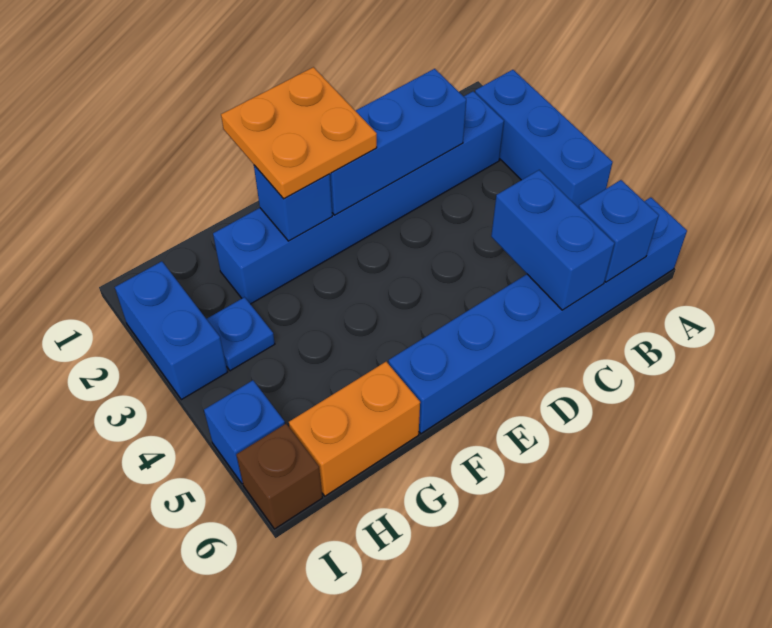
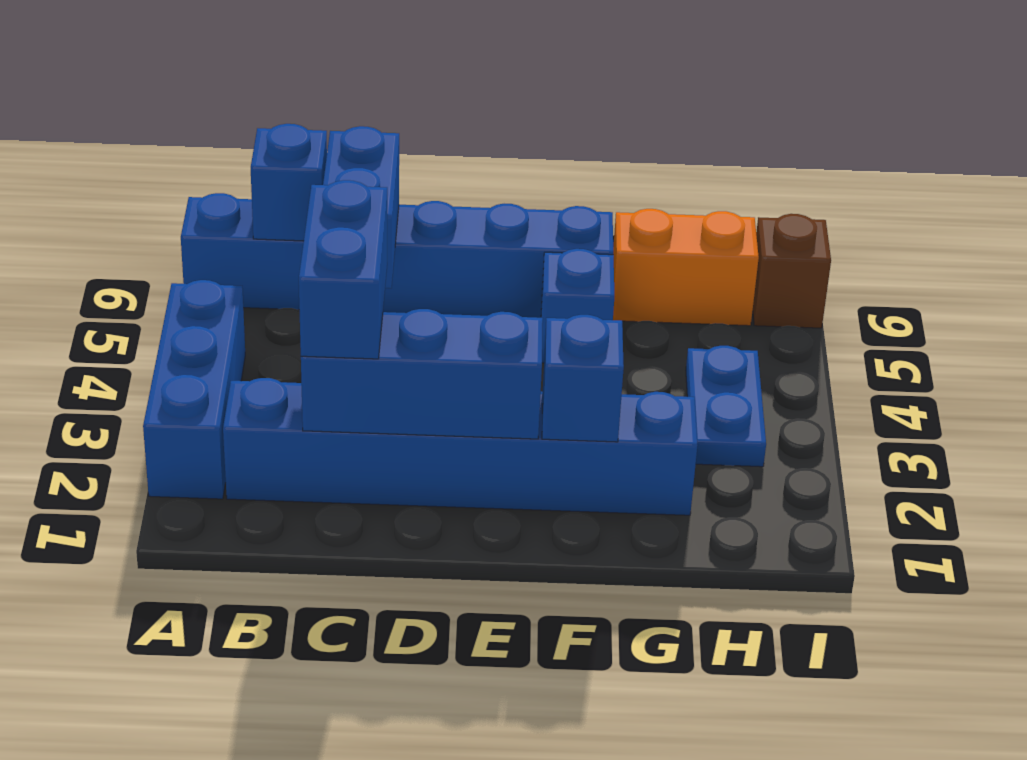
orange 2x2 plate [221,67,377,199] -> none
blue 1x1 plate [207,297,275,371] -> blue 1x2 plate [686,346,766,467]
blue 1x2 brick [115,261,227,400] -> blue 1x2 brick moved to [299,180,387,359]
blue 1x1 brick [204,380,285,484] -> blue 1x1 brick moved to [541,249,614,363]

